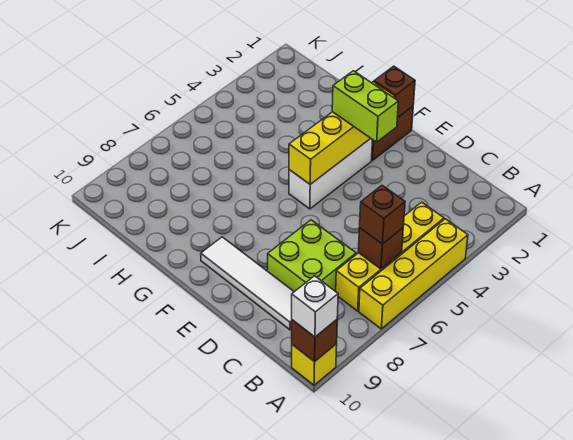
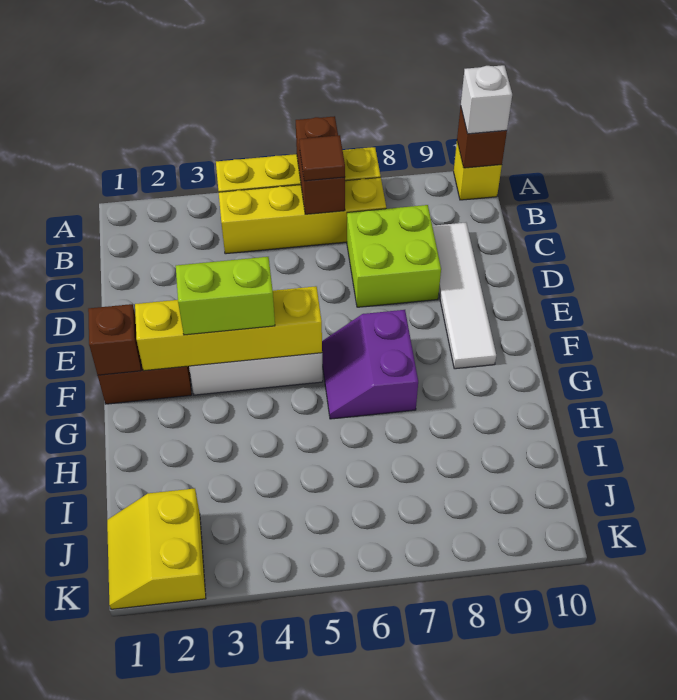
brown 1x1 brick [358,228,403,269] -> brown 1x2 brick [296,116,345,214]
brown 1x1 brick [360,185,405,244] -> brown 1x1 tile [299,135,345,181]
lime 1x2 brick [332,71,398,142] -> lime 1x2 brick turned to [176,257,275,335]
none -> purple 2x2 slope [322,310,418,419]
none -> yellow 2x2 slope [107,488,206,609]

